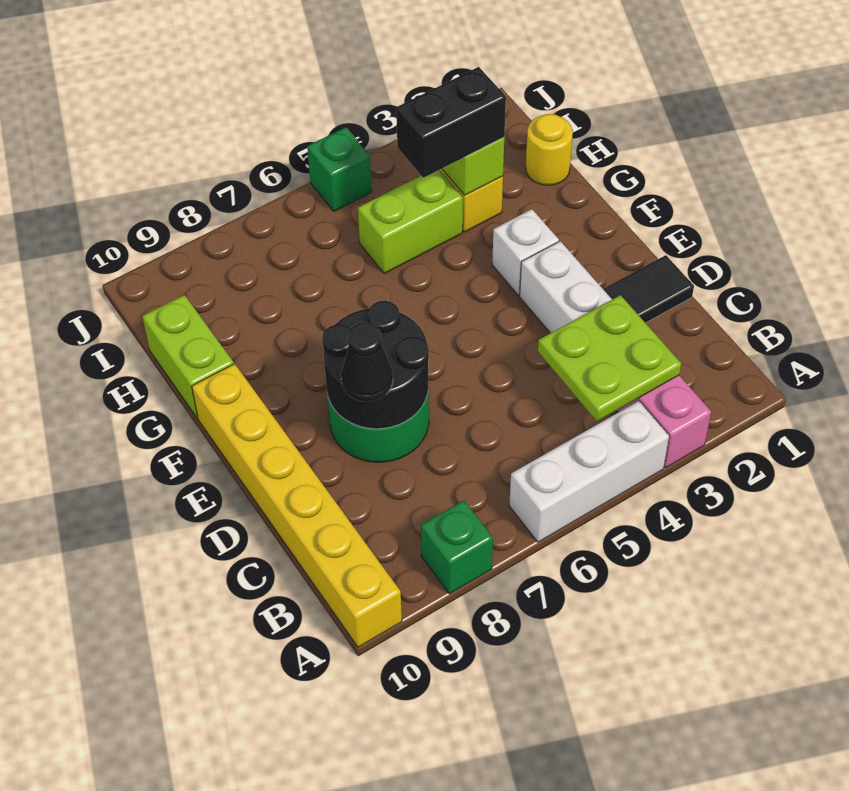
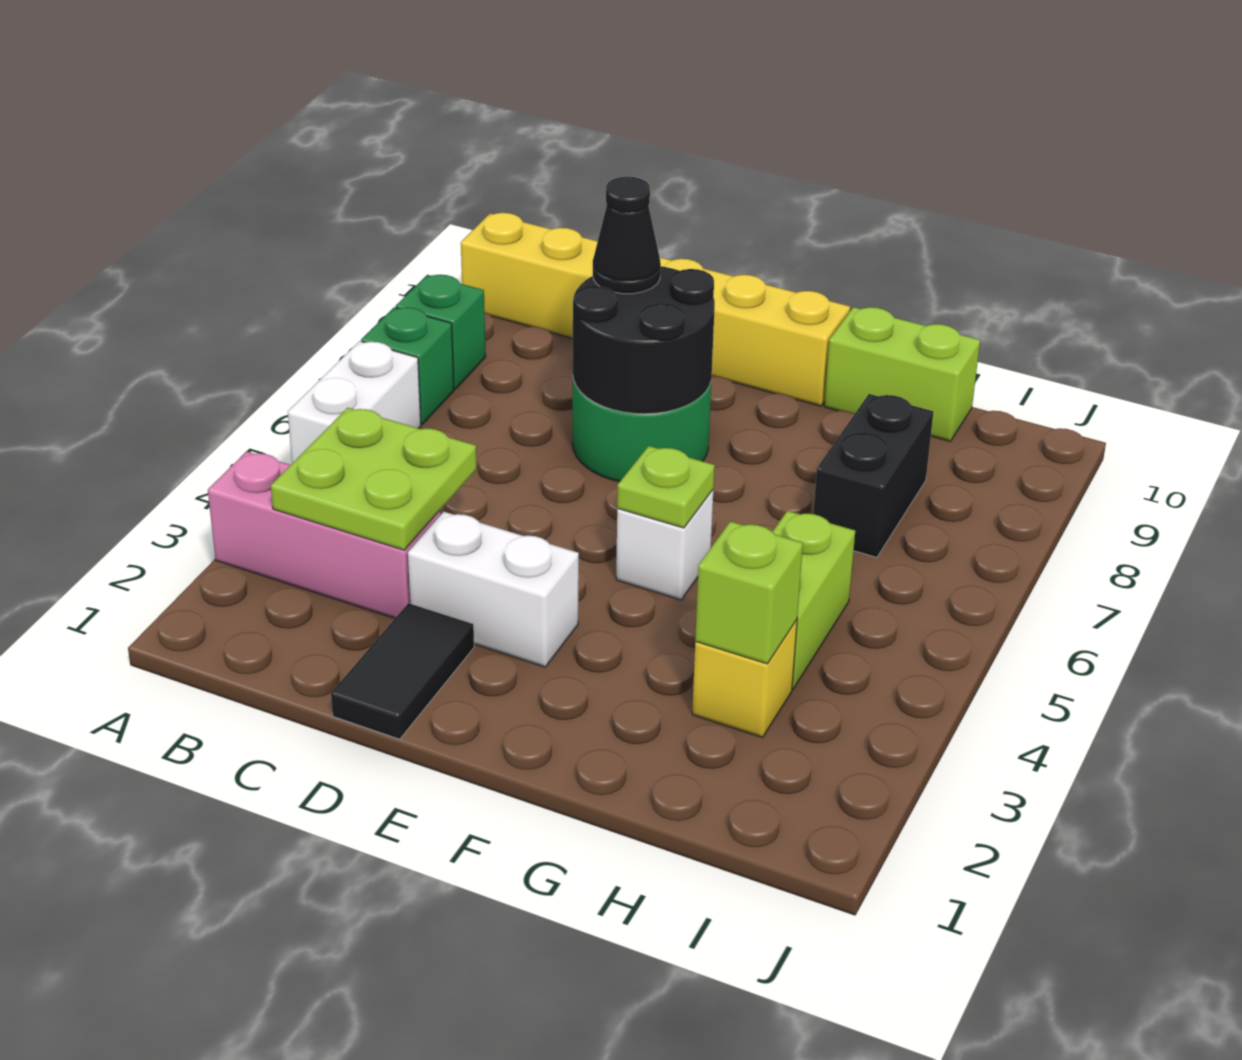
white 1x3 brick [509,401,669,542] -> white 1x2 brick [288,341,421,463]
white 1x1 brick [492,209,559,295] -> white 1x1 brick moved to [616,490,713,600]
none -> lime 1x1 plate [617,446,715,528]
yellow 1x1 round brick [526,114,573,185] -> none
black 1x2 brick [396,67,506,178] -> black 1x2 brick moved to [813,394,933,557]
green 1x1 brick [307,127,372,211] -> green 1x1 brick moved to [361,307,454,424]

